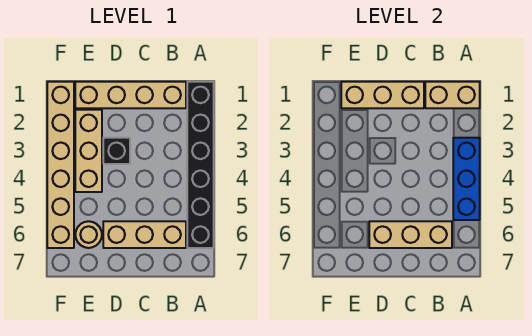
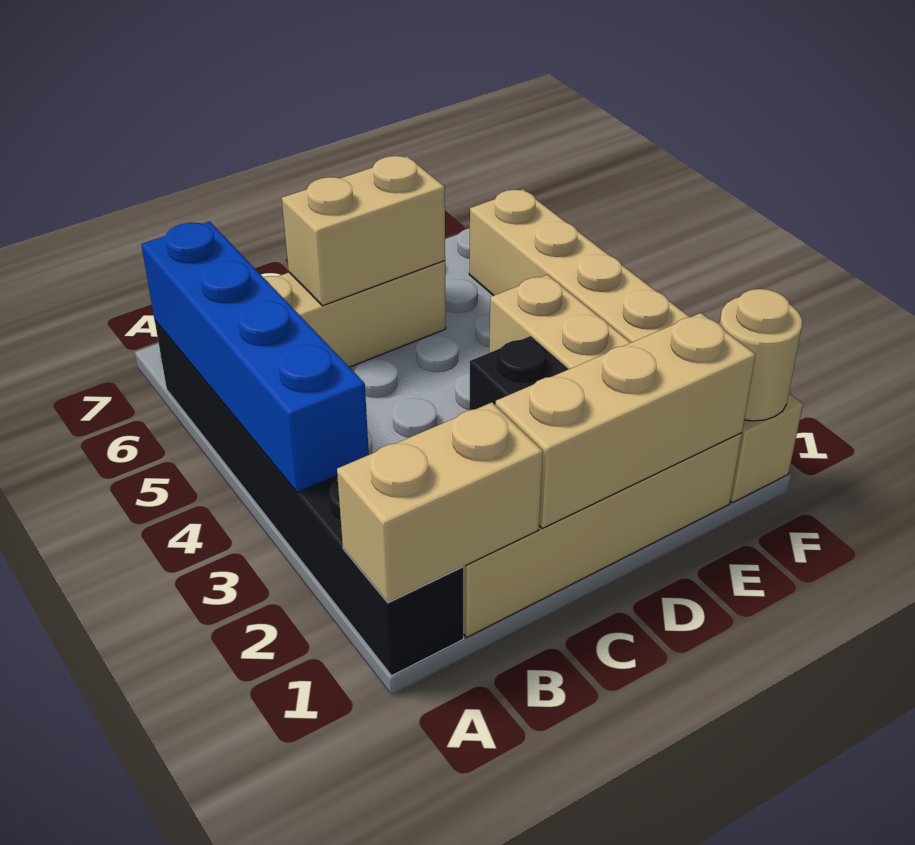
blue 1x3 brick [453,138,480,220] -> blue 1x4 brick [141,221,369,493]
tan 1x3 brick [369,221,452,248] -> tan 1x2 brick [282,156,445,306]
tan 1x1 round brick [75,221,102,248] -> tan 1x1 round brick moved to [720,289,802,421]

